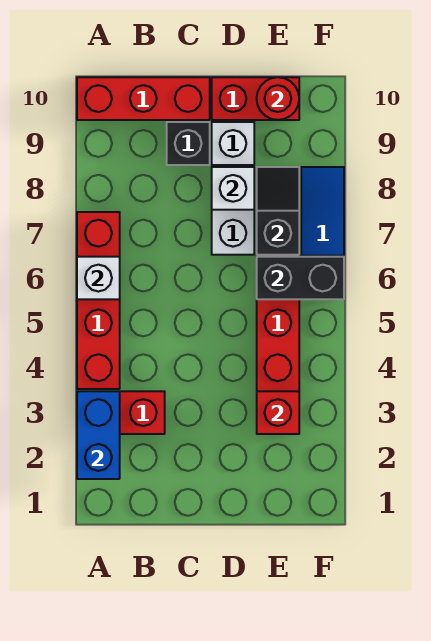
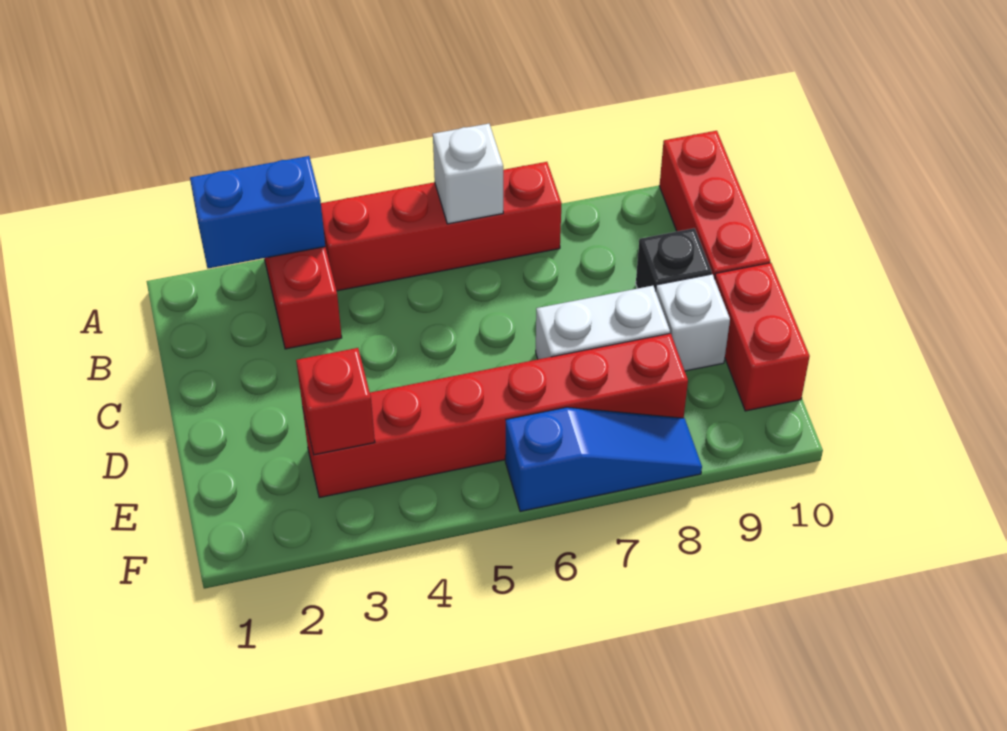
white 1x1 brick [212,167,254,210] -> none
black 1x2 brick [257,257,344,299] -> none
black 1x2 slope [257,167,299,255] -> none
red 1x1 round brick [257,77,299,120] -> none

